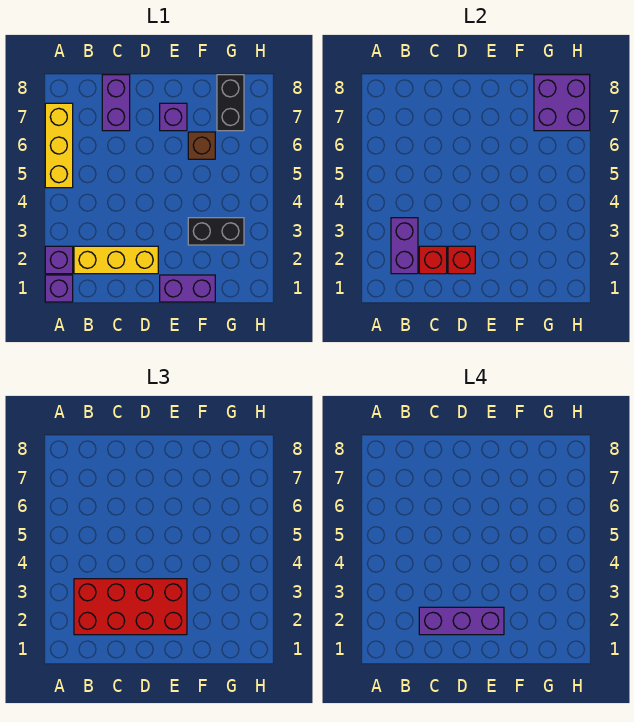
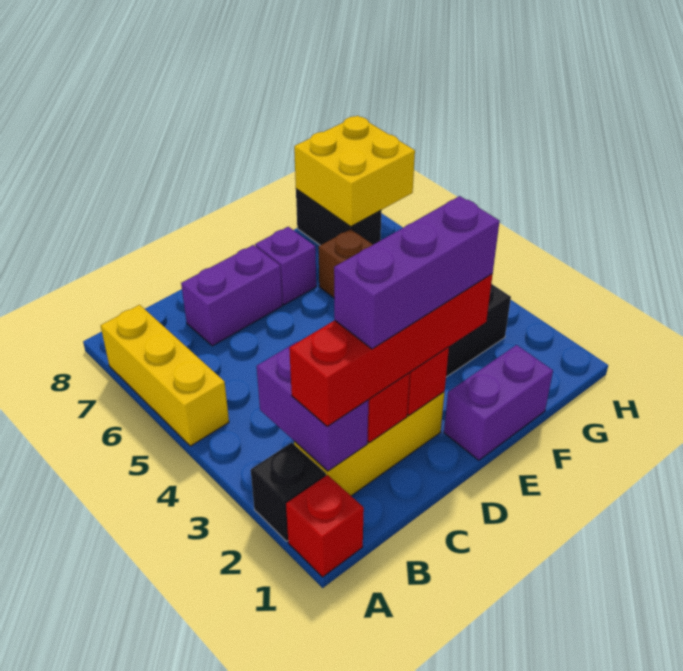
purple 1x1 brick [45,275,73,302] -> red 1x1 brick [286,475,364,577]
purple 1x1 brick [45,246,73,274] -> black 1x1 brick [251,443,326,541]
red 2x4 brick [74,579,187,635] -> red 1x4 brick [289,274,493,427]
purple 1x2 brick [102,75,130,131] -> purple 1x2 brick turned to [181,245,282,346]
purple 2x2 brick [534,75,590,131] -> yellow 2x2 brick [294,116,415,227]

